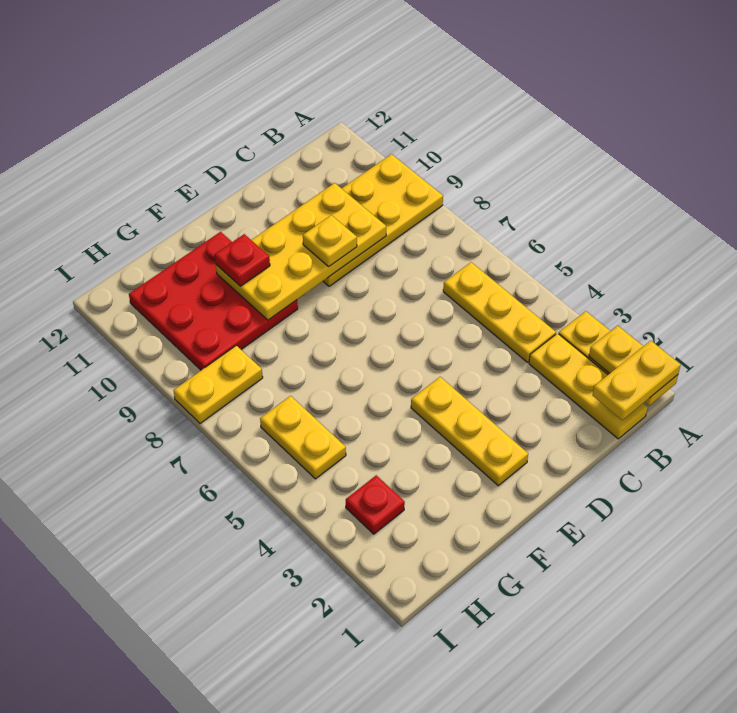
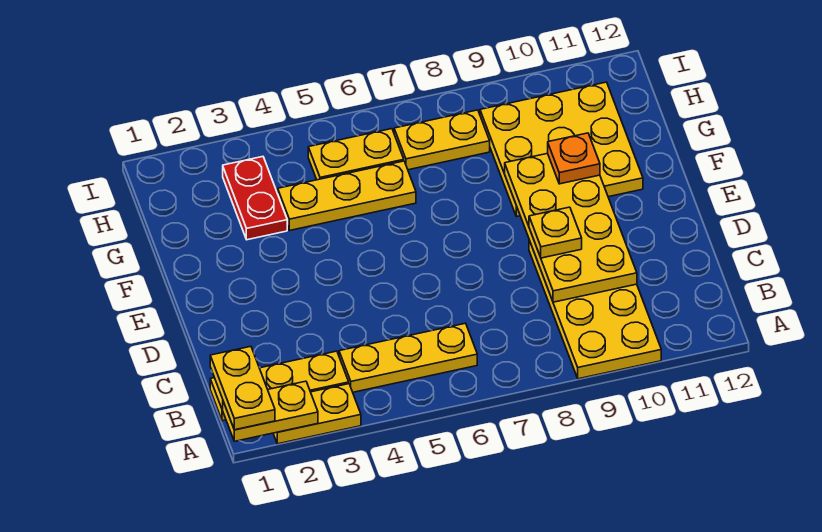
yellow 1x3 plate [411,377,528,486] -> yellow 1x3 plate moved to [278,161,416,230]
red 3x3 plate [129,232,298,370] -> yellow 3x3 plate [480,82,643,217]
red 1x1 plate [215,234,270,286] -> orange 1x1 plate [548,133,600,184]
red 1x1 plate [346,475,405,534] -> red 1x2 plate [223,157,287,240]
yellow 1x2 plate [174,345,263,424] -> yellow 1x2 plate turned to [394,110,490,170]

